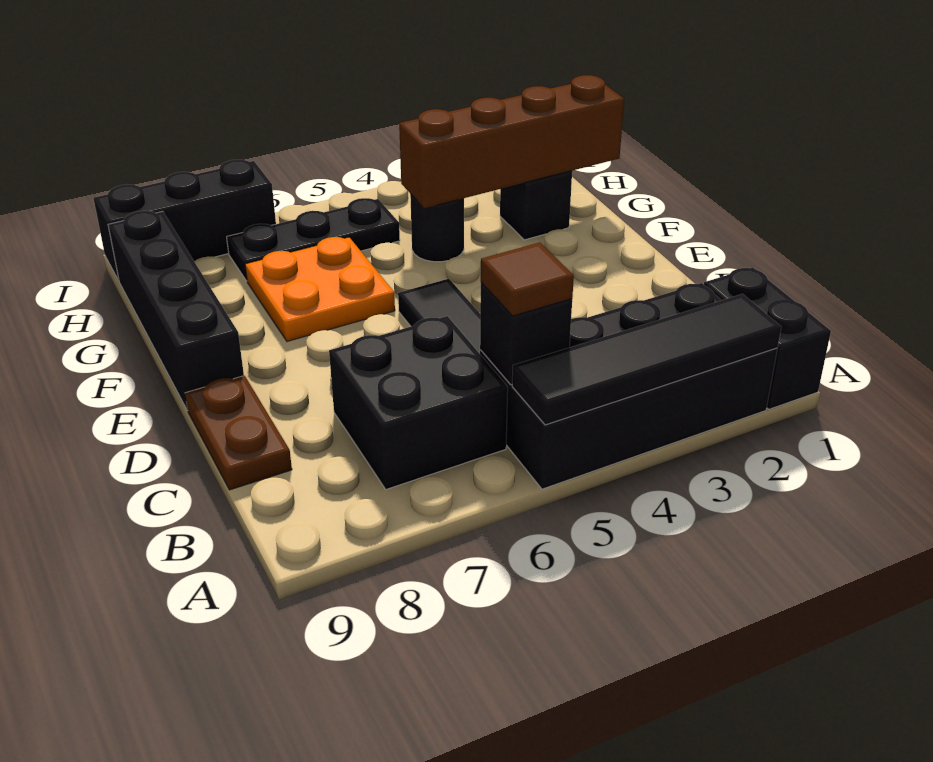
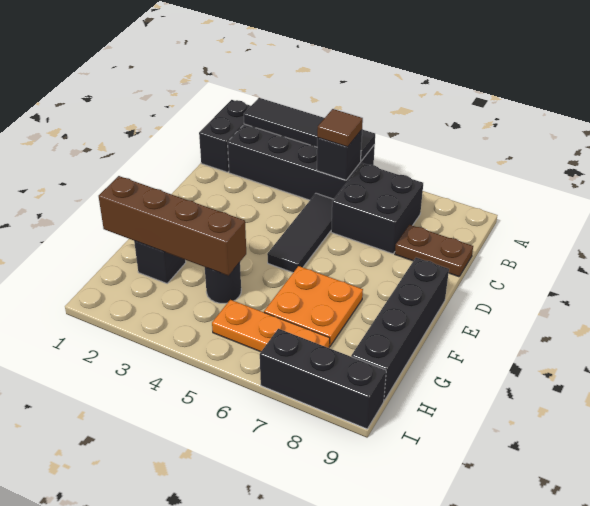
brown 1x2 plate [185,376,292,490] -> brown 1x2 plate turned to [395,225,473,277]
black 1x3 plate [227,198,400,281] -> orange 1x3 plate [212,300,330,352]

